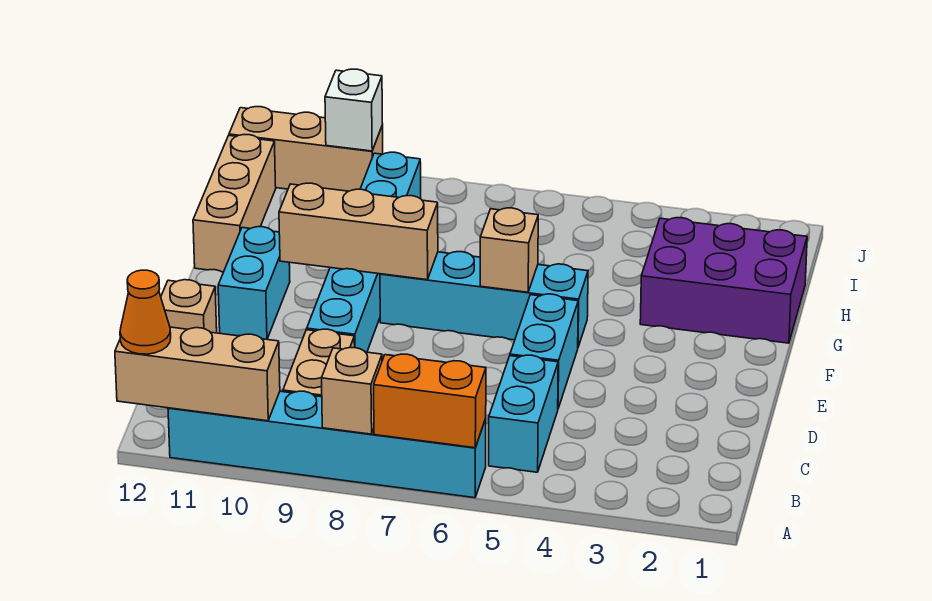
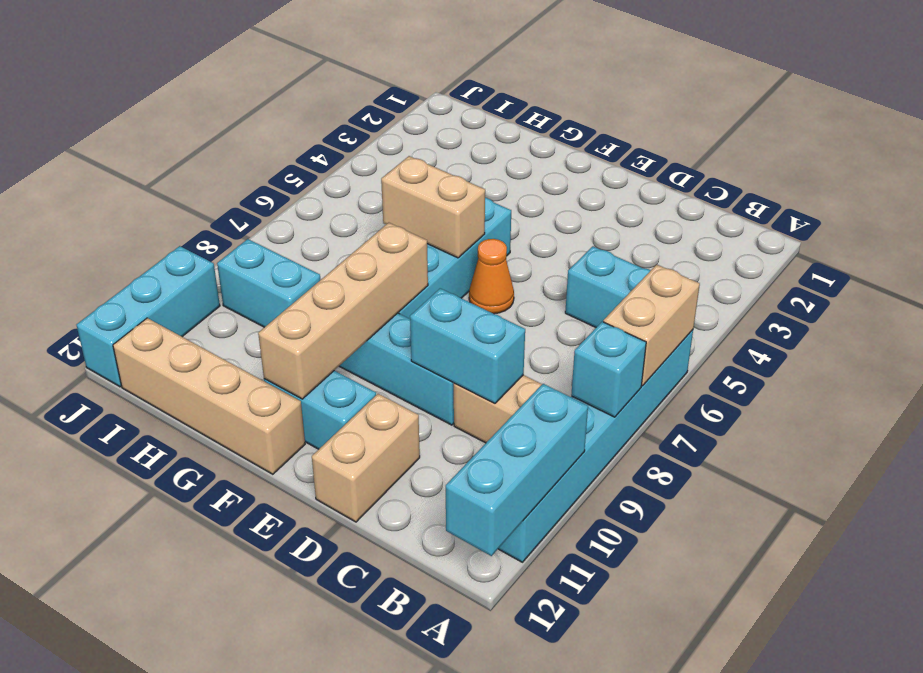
orange 1x2 brick [374,354,486,448] -> tan 1x2 brick [603,265,700,386]
tan 1x1 brick [322,348,382,434] -> cyan 1x1 brick [571,322,646,417]
tan 1x3 brick [115,327,280,421] -> cyan 1x3 brick [446,384,588,556]
orange 1x1 cone [120,270,171,354] -> orange 1x1 cone moved to [469,239,514,314]
cyan 1x2 brick [510,294,578,408] -> cyan 1x2 brick moved to [410,288,525,403]
tan 1x1 brick [161,280,217,333] -> tan 1x2 brick [312,394,420,522]
tan 1x1 brick [480,208,538,292] -> tan 1x2 brick [381,156,485,258]
tan 1x3 brick [279,183,438,280] -> tan 1x4 brick [258,223,428,399]
purple 2x3 brick [640,218,807,343] -> none
tan 1x3 brick [193,135,276,272] -> tan 1x4 brick [113,318,305,474]
tan 1x3 brick [229,107,383,191] -> cyan 1x3 brick [77,246,220,387]
white 1x1 brick [325,69,383,151] -> none

